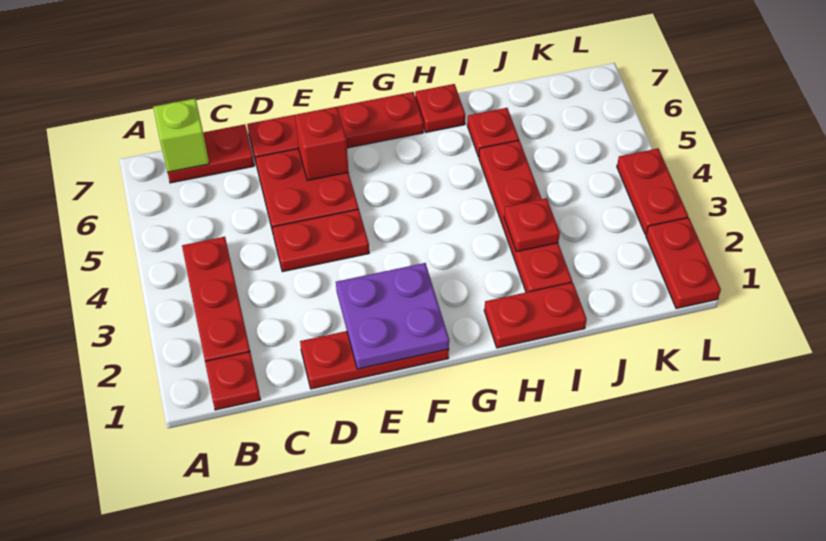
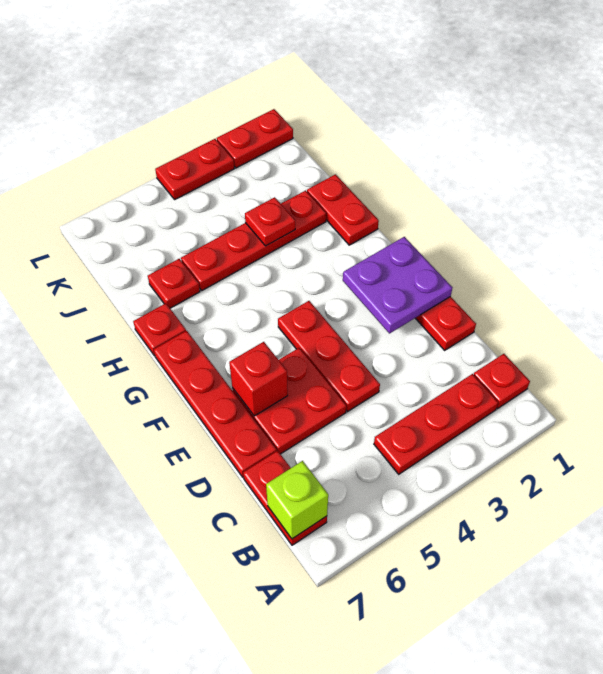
red 1x2 plate [272,209,369,272] -> red 1x3 plate [278,301,380,412]

